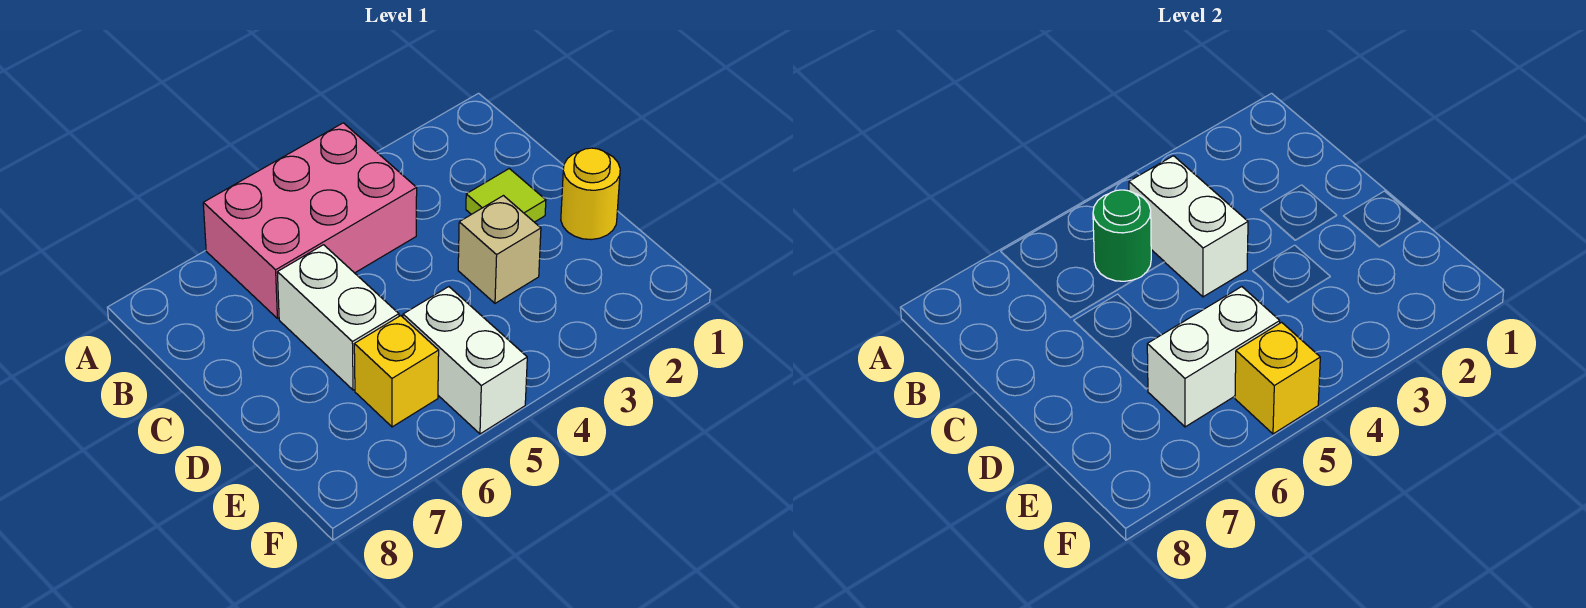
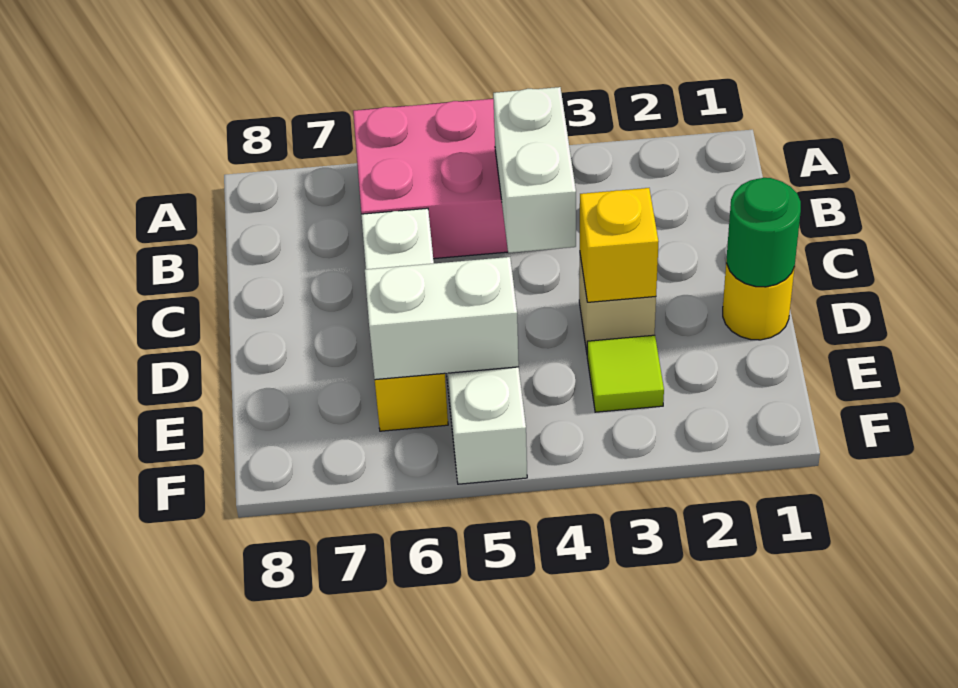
green 1x1 round brick [1093,190,1151,281] -> green 1x1 round brick moved to [727,178,801,287]
lime 1x1 tile [466,169,546,222] -> lime 1x1 tile moved to [587,335,664,412]
yellow 1x1 brick [1235,322,1320,434] -> yellow 1x1 brick moved to [580,188,659,302]

